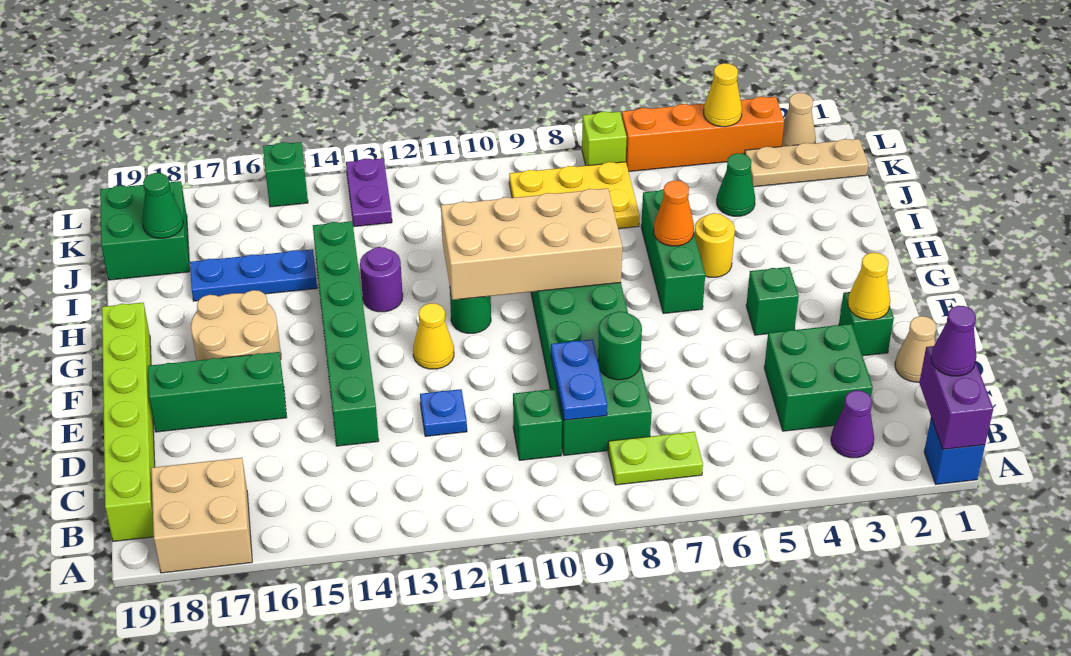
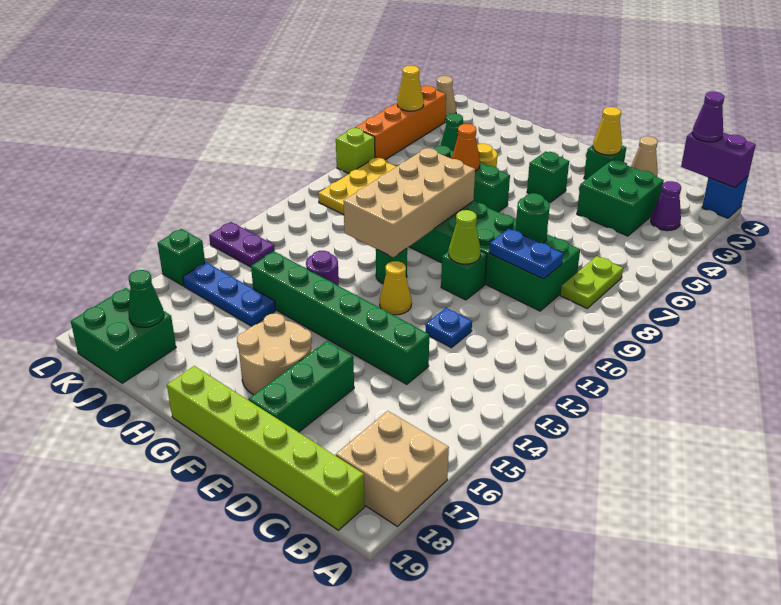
green 1x1 brick [513,389,562,460] -> green 1x1 brick moved to [441,251,487,300]
none -> lime 1x1 cone [449,210,481,264]
blue 1x3 plate [190,249,317,301] -> blue 1x3 plate turned to [183,262,275,326]
tan 1x3 plate [745,139,868,187] -> none

